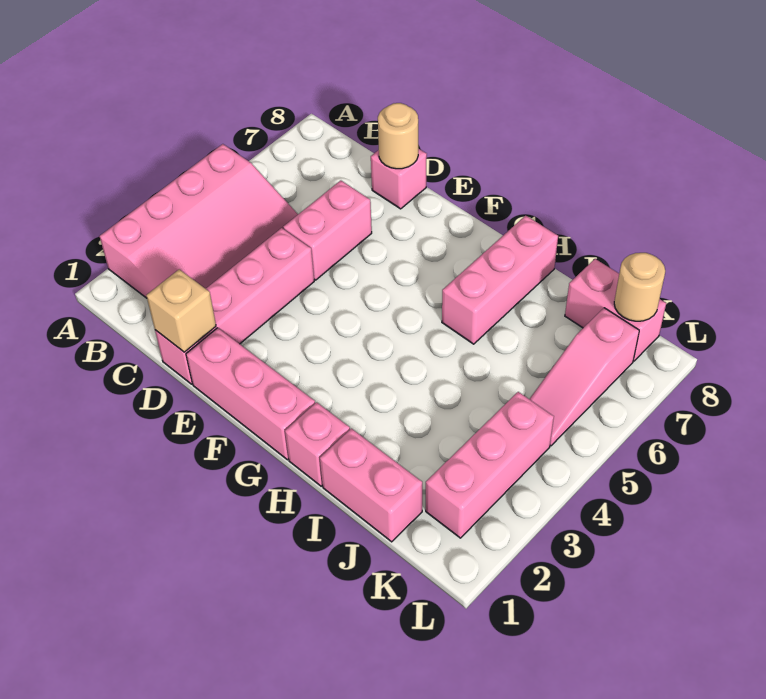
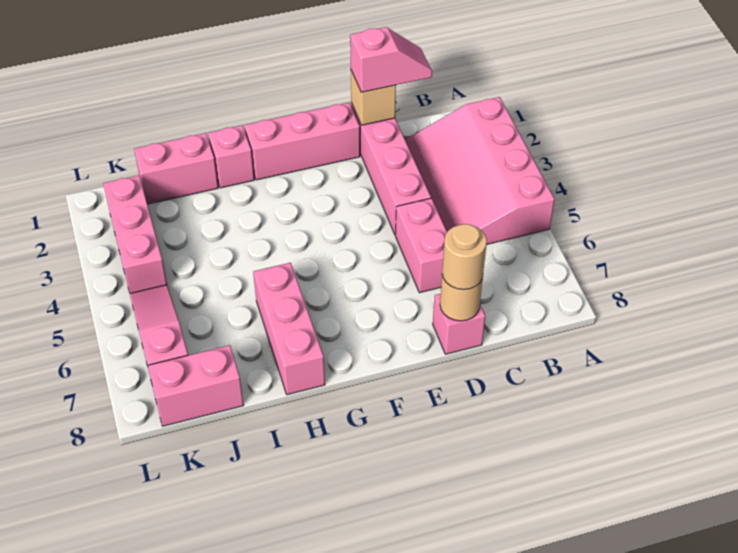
none -> pink 1x2 slope [350,27,432,92]
tan 1x1 round brick [614,253,665,321] -> tan 1x1 round brick moved to [442,224,487,290]

